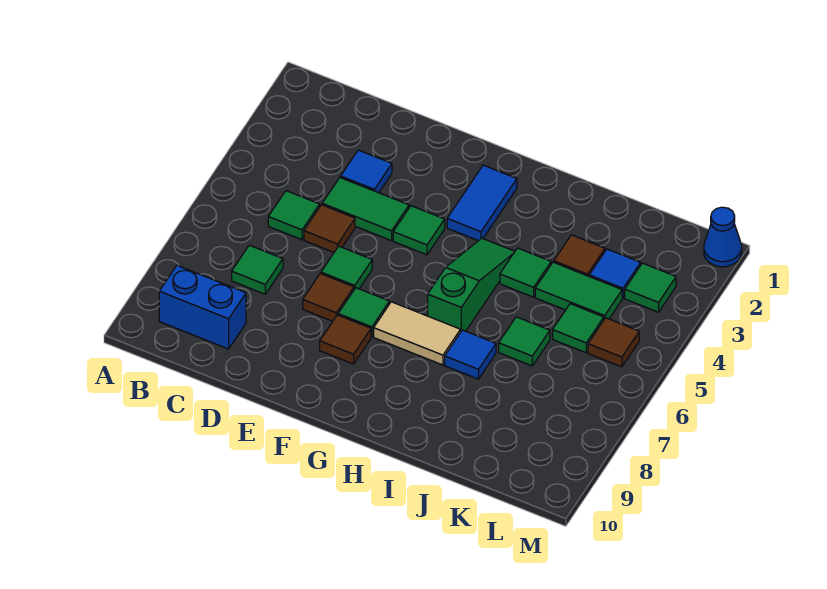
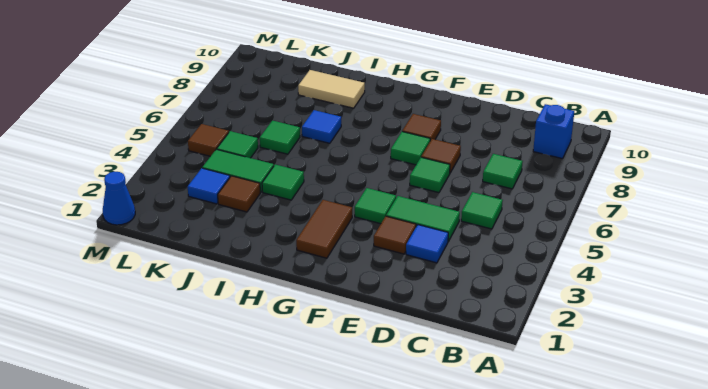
blue 1x2 brick [159,265,246,349] -> blue 1x1 brick [533,104,574,159]
brown 1x1 tile [304,205,355,252] -> brown 1x1 tile moved to [374,216,416,254]
blue 1x2 tile [447,165,517,241] -> brown 1x2 tile [296,200,352,258]
tan 1x2 tile [374,302,461,365] -> tan 1x2 tile moved to [298,70,365,108]
green 1x3 slope [428,238,515,331] -> none
green 1x1 tile [625,263,676,312] -> none

